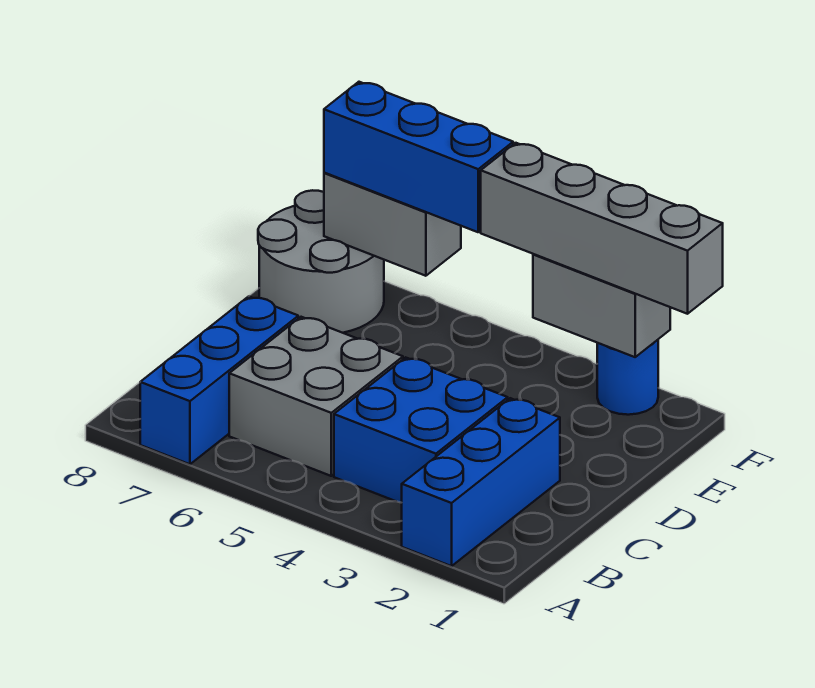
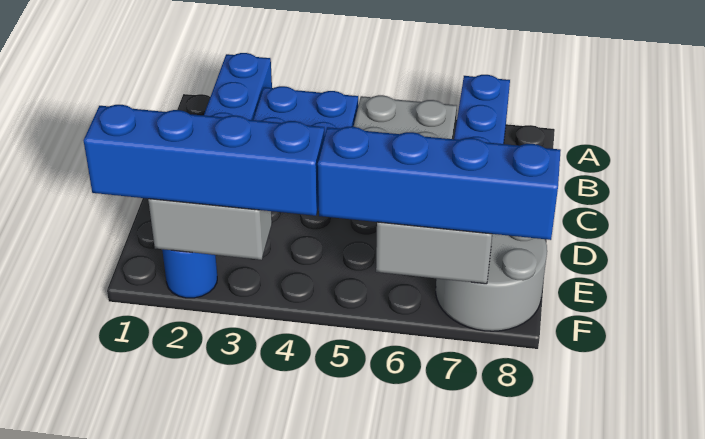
grey 1x4 brick [481,143,723,314] -> blue 1x4 brick [84,105,325,216]
blue 1x3 brick [324,82,513,232] -> blue 1x4 brick [318,127,561,240]

